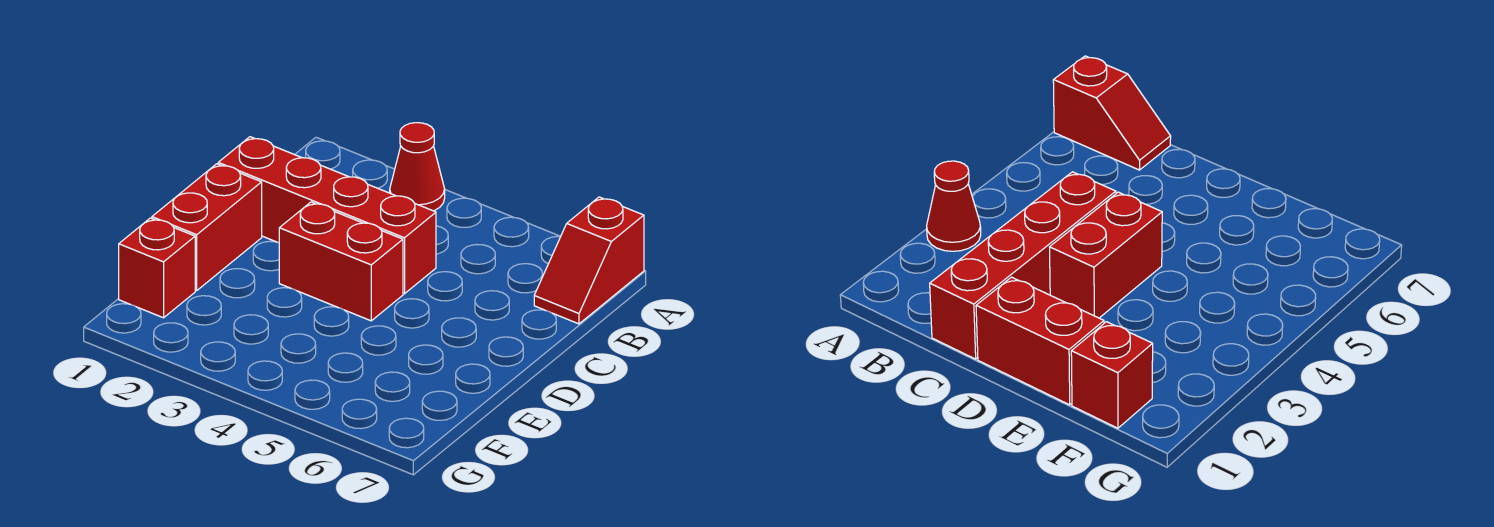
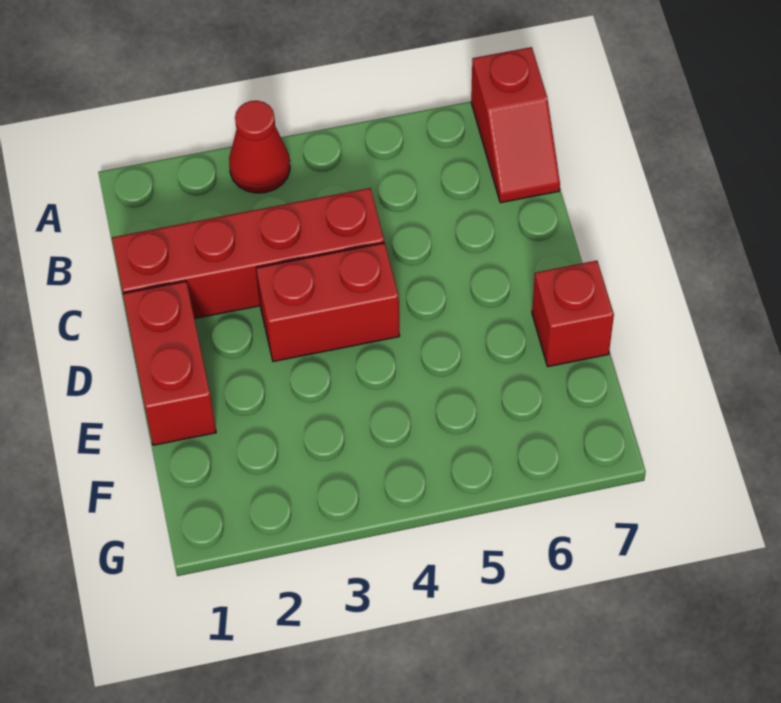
red 1x1 brick [119,218,195,318] -> red 1x1 brick moved to [532,261,614,367]

